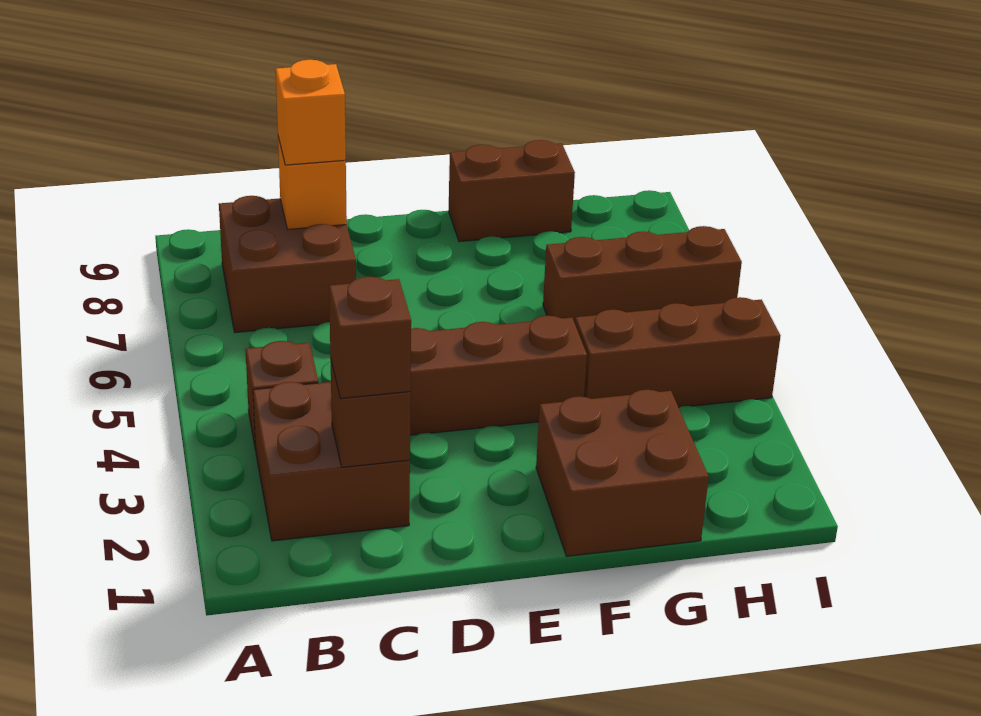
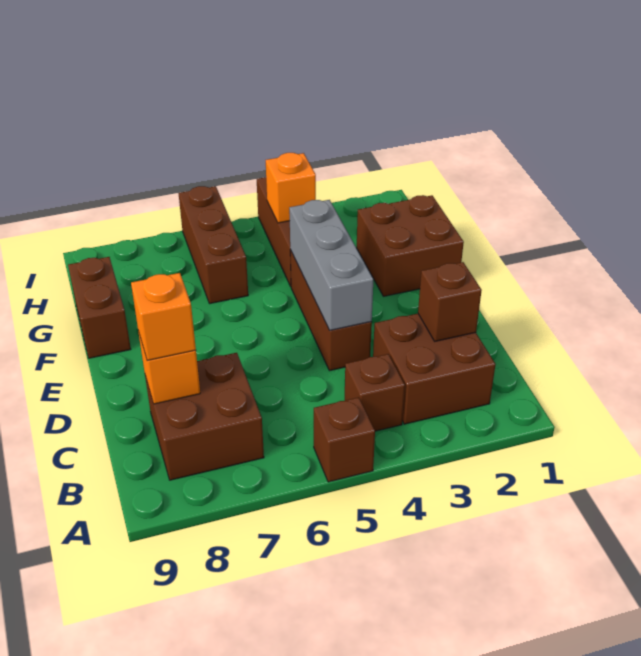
brown 1x1 brick [329,277,411,399] -> brown 1x1 brick moved to [314,397,375,482]
none -> grey 1x3 brick [289,200,373,330]
none -> orange 1x1 brick [266,153,316,223]

